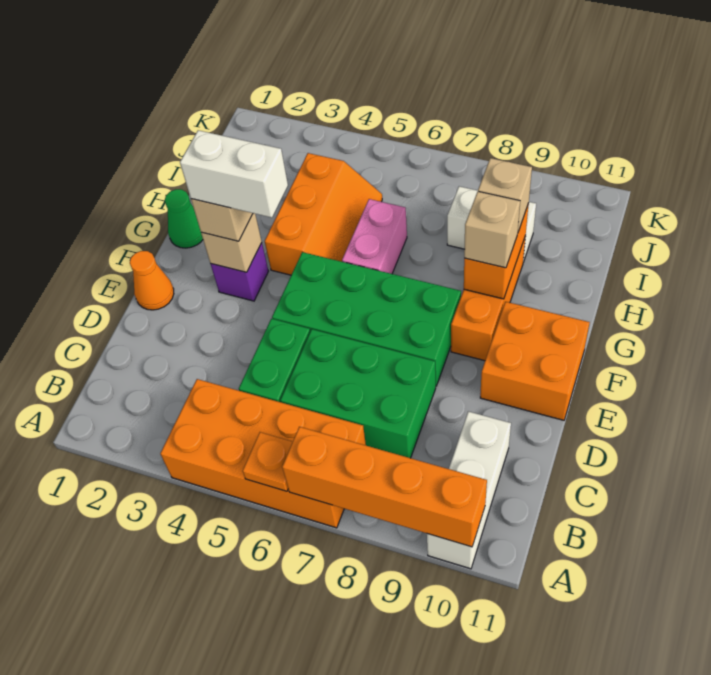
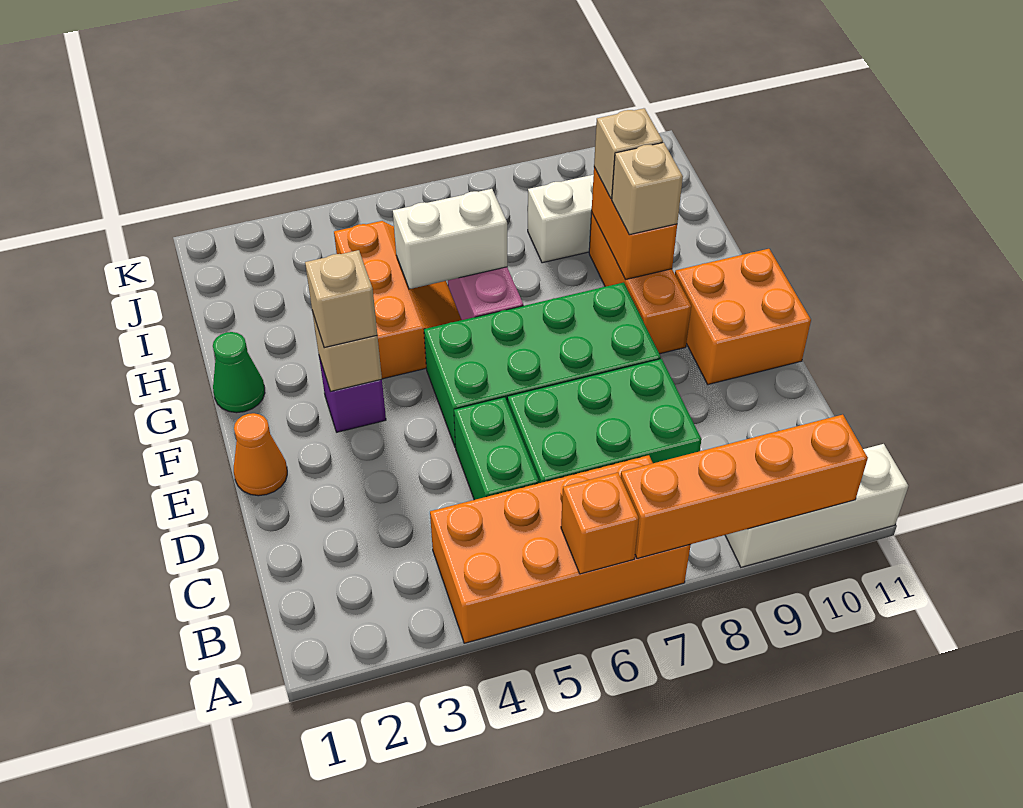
orange 1x1 plate [243,432,293,491] -> orange 1x1 brick [561,473,639,574]
white 1x3 brick [427,411,511,569] -> white 1x3 brick turned to [725,444,908,567]
white 1x2 brick [180,130,288,218] -> white 1x2 brick moved to [393,189,507,289]

